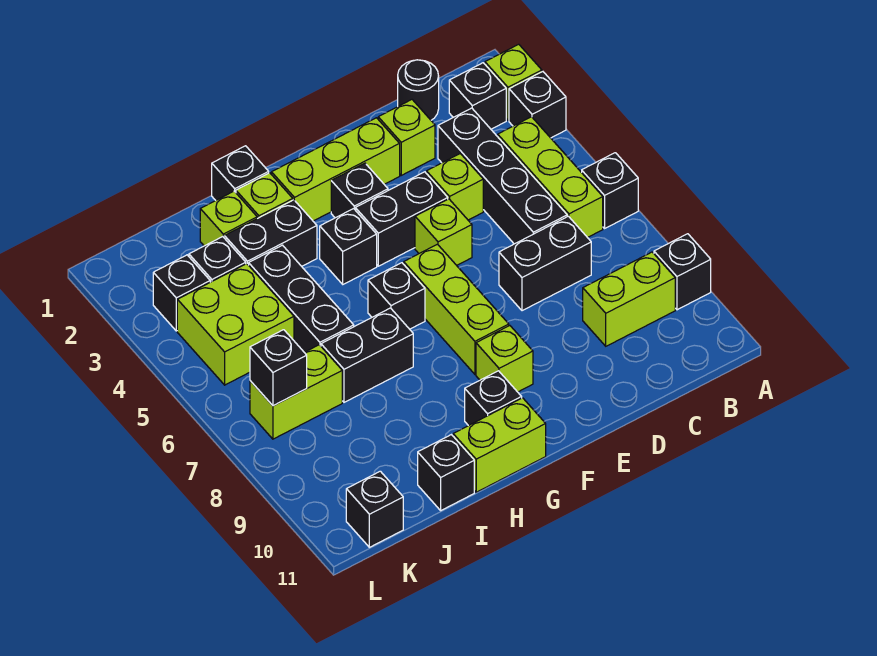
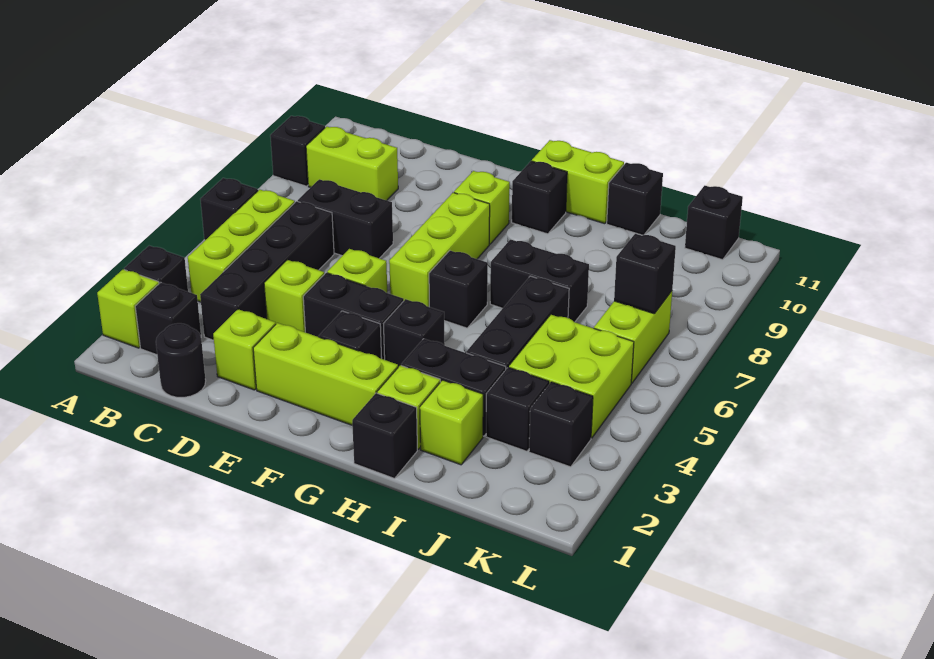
lime 1x2 brick [250,345,342,439] -> lime 1x2 brick turned to [594,291,672,383]

